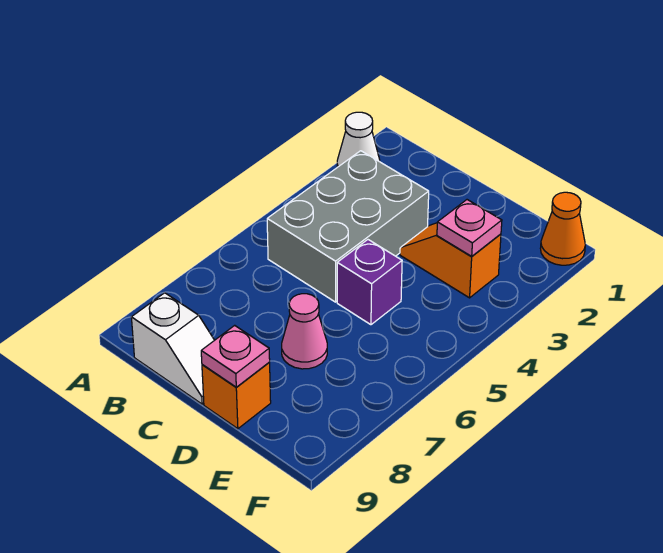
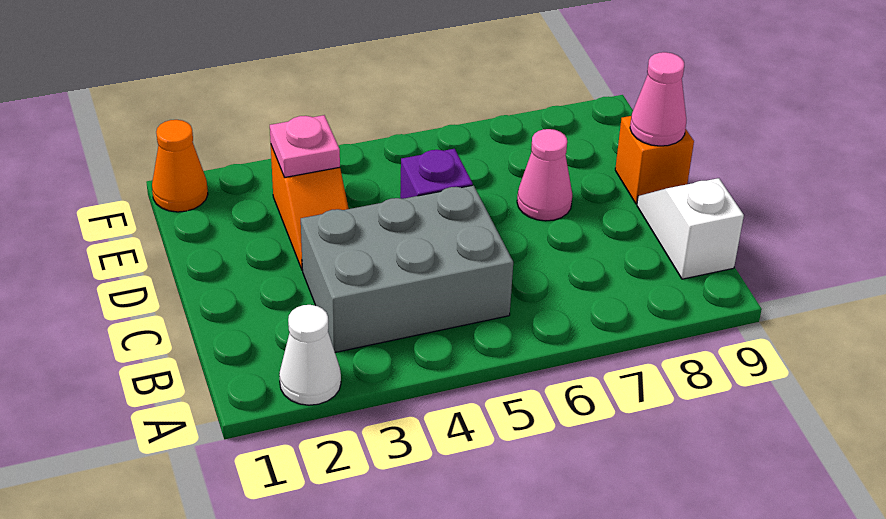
pink 1x1 plate [201,325,270,387] -> pink 1x1 cone [630,52,686,146]

